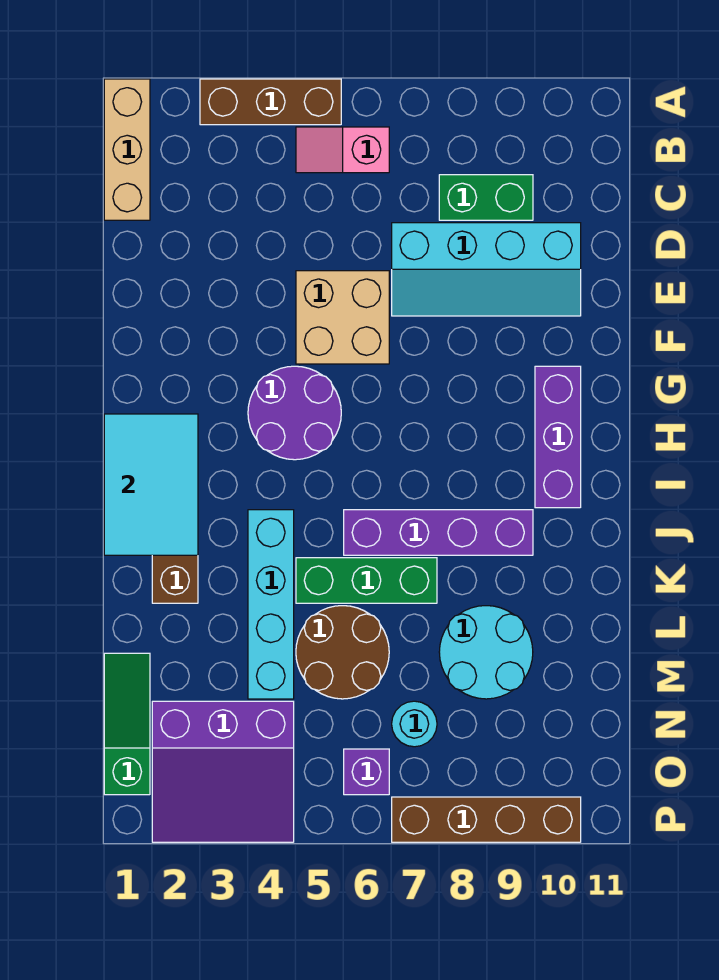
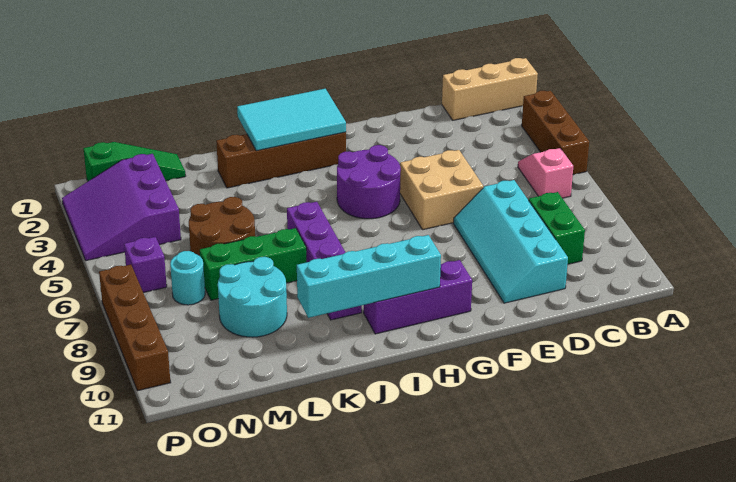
cyan 1x4 brick [248,510,294,699] -> cyan 1x4 brick moved to [297,235,441,318]
green 1x3 brick [296,558,437,603] -> green 1x3 brick turned to [200,228,306,300]

